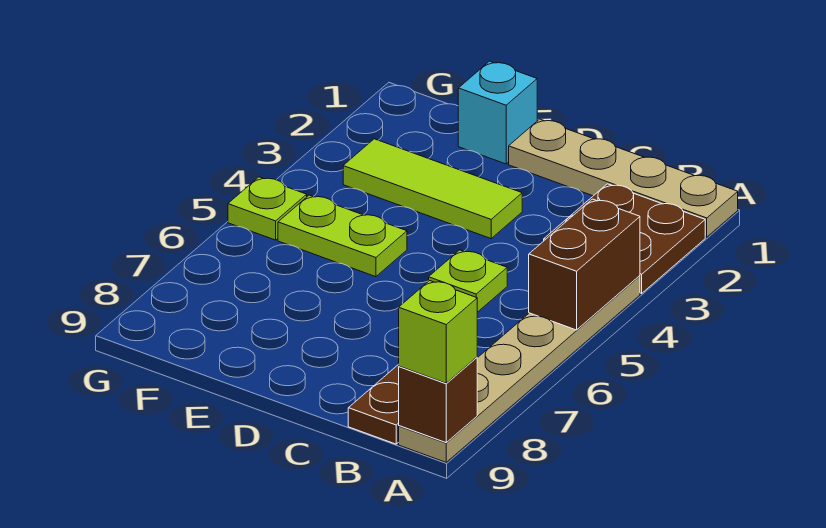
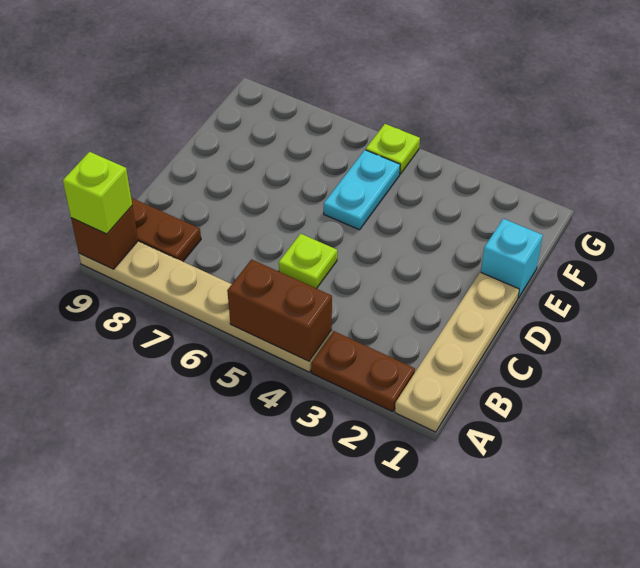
brown 2x2 plate [544,184,705,293] -> brown 1x2 plate [311,331,415,412]
lime 1x3 tile [343,139,522,239] -> none
lime 1x2 plate [278,195,407,277] -> cyan 1x2 plate [324,150,400,230]

